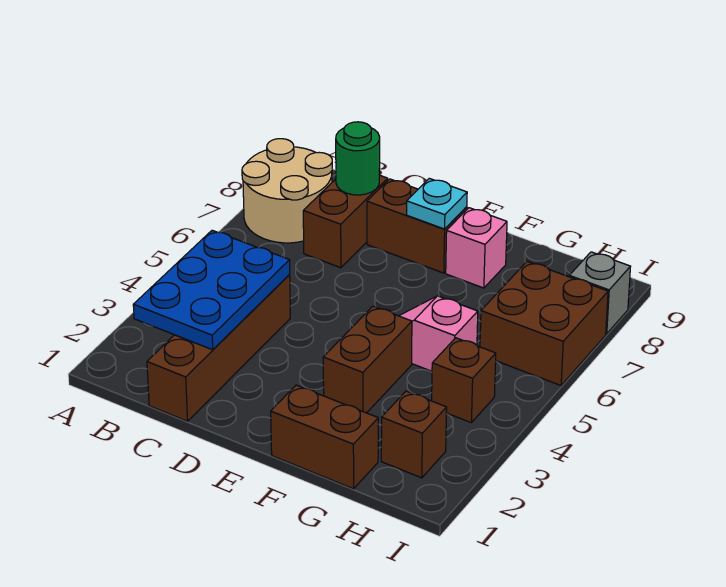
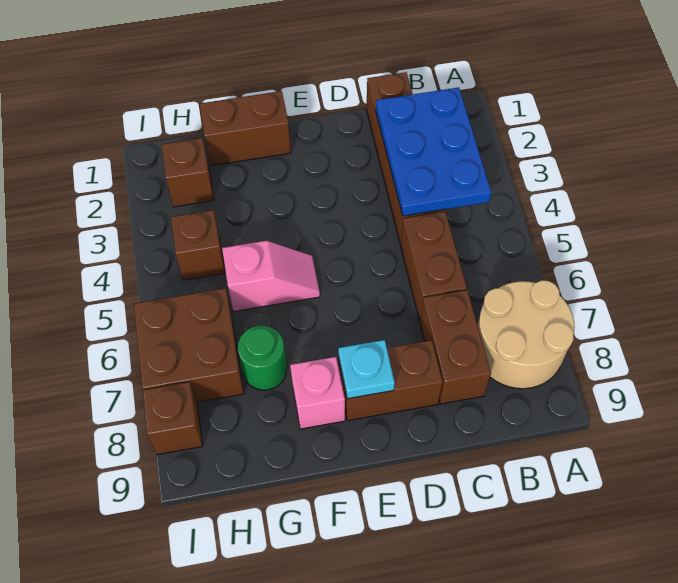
green 1x1 round brick [336,122,380,195] -> green 1x1 round brick moved to [238,326,287,390]
brown 1x2 brick [323,306,412,413] -> brown 1x2 brick moved to [401,212,467,321]
grey 1x1 brick [569,252,631,334] -> brown 1x1 brick [143,382,203,455]

